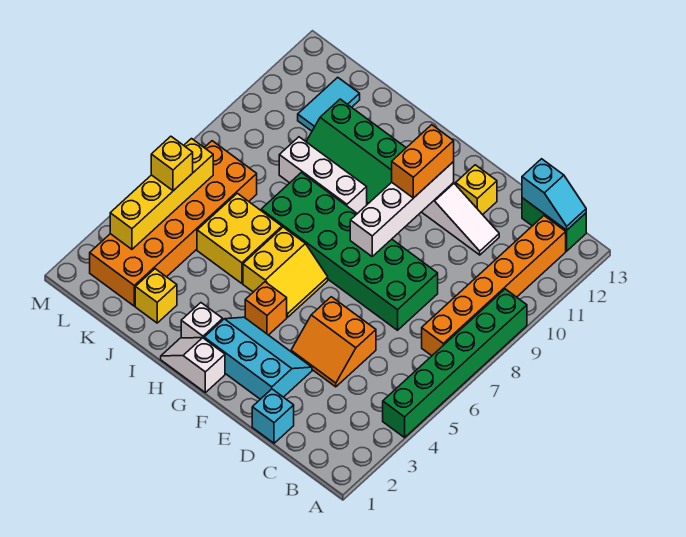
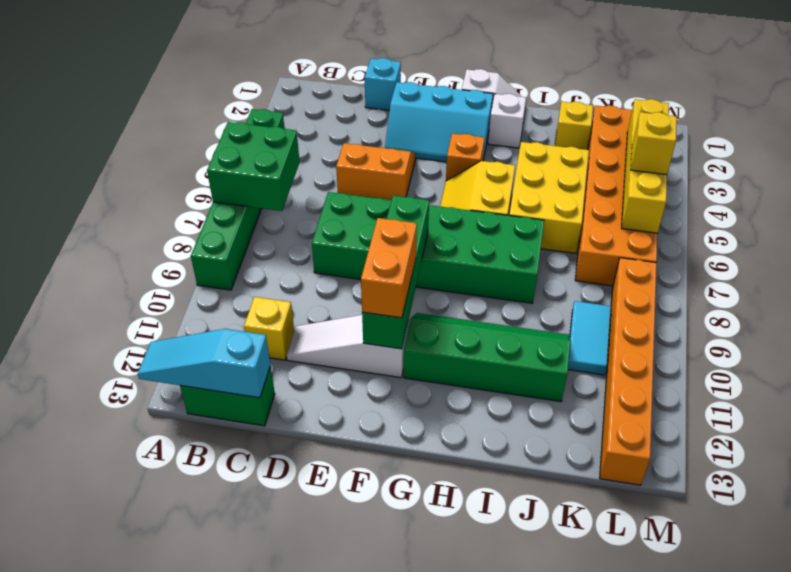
none -> green 2x2 brick [207,122,300,211]
orange 1x6 brick [422,216,566,356] -> orange 1x6 brick moved to [600,258,657,485]
cyan 1x2 slope [522,159,586,230] -> cyan 1x3 slope [138,329,270,398]
yellow 1x1 brick [456,165,497,215] -> yellow 1x1 brick moved to [244,297,294,360]
white 1x4 brick [350,162,454,256] -> green 1x4 brick [362,195,429,349]
white 1x3 brick [279,137,367,214] -> none
yellow 2x2 brick [197,193,282,283] -> yellow 2x3 brick [509,142,589,253]
cyan 1x2 tile [298,77,360,131] -> cyan 1x2 tile moved to [568,301,611,375]

